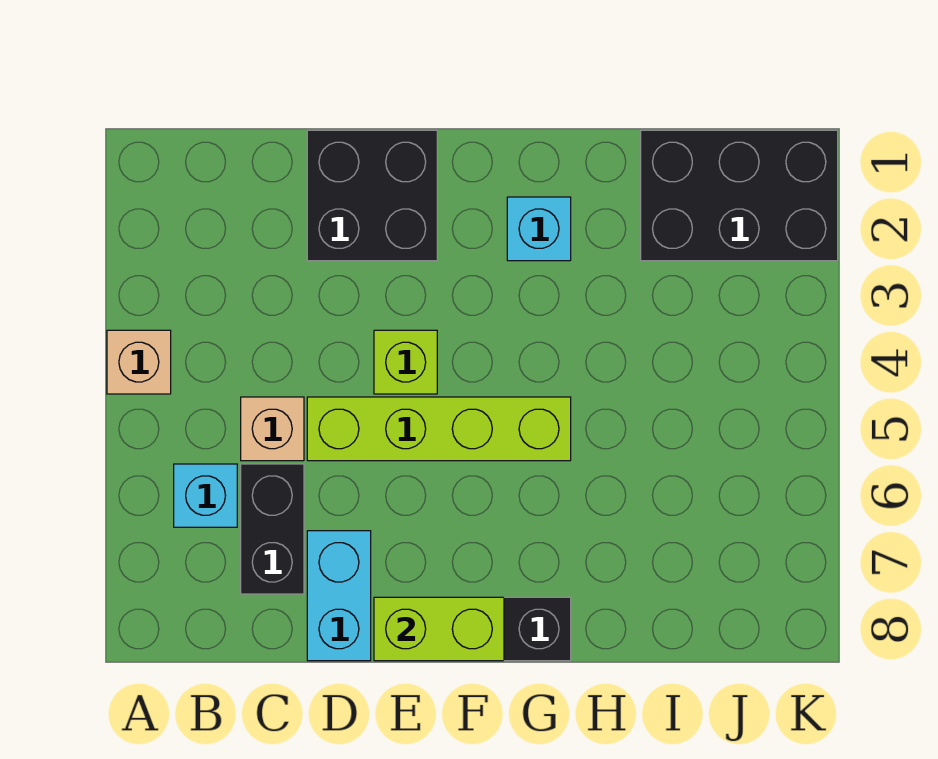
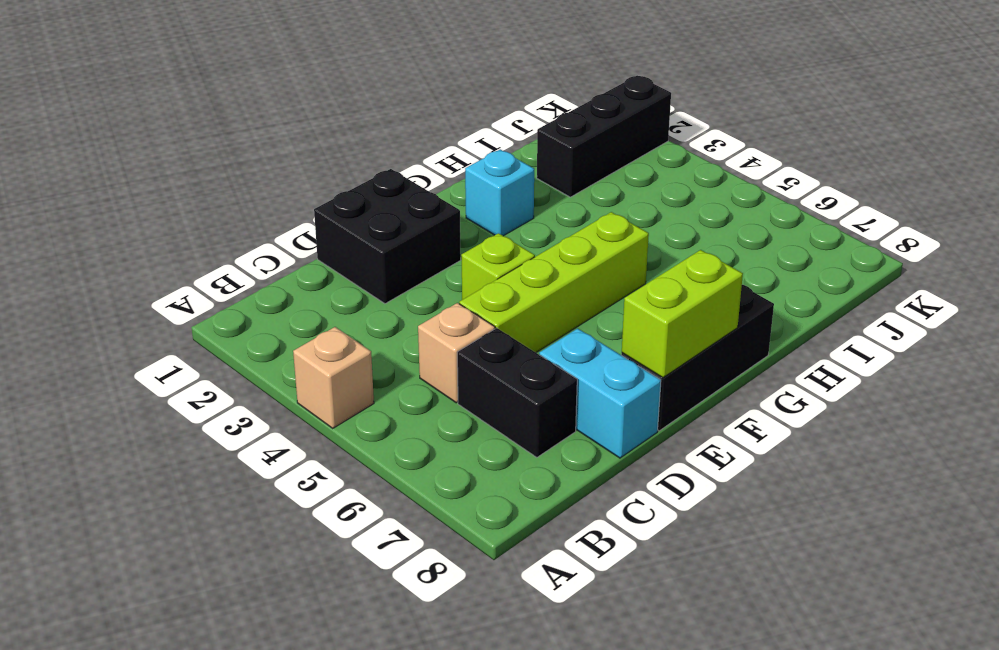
cyan 1x1 brick [174,464,237,527] -> none
black 2x3 brick [641,130,838,261] -> black 1x3 brick [537,76,671,197]

